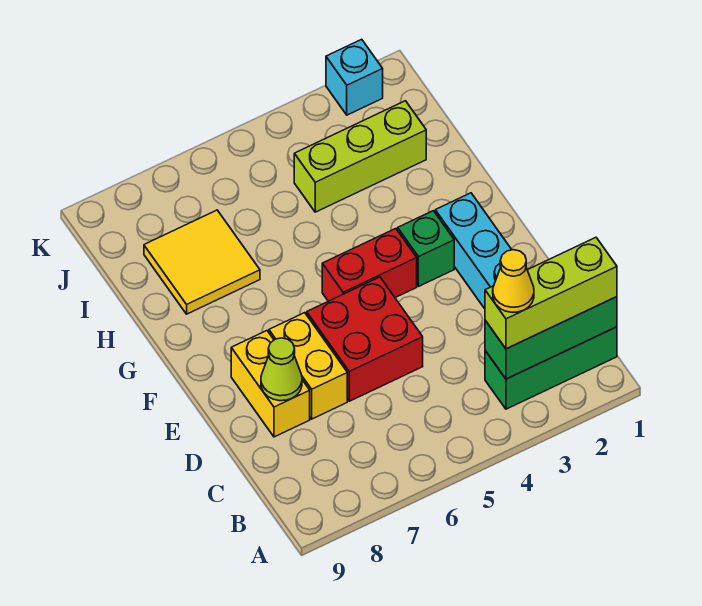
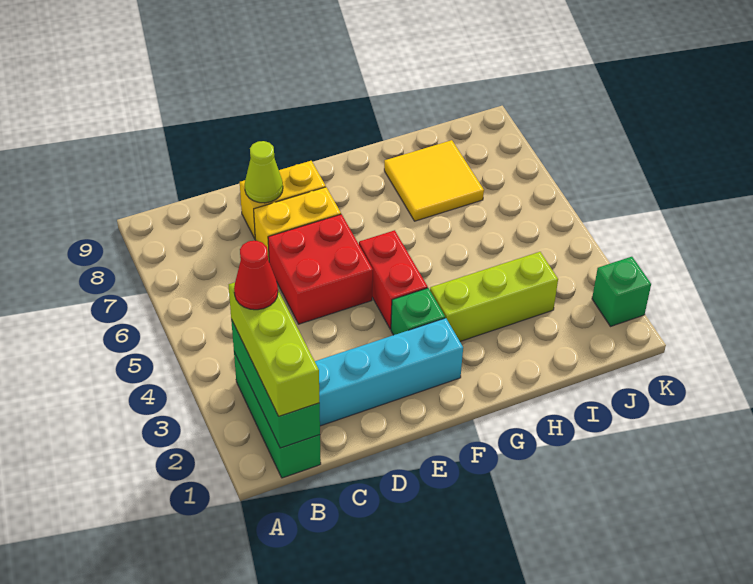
yellow 1x1 cone [493,250,534,312] -> red 1x1 cone [234,241,278,310]
lime 1x3 brick [294,101,426,212] -> lime 1x3 brick turned to [430,252,558,341]
cyan 1x1 brick [326,39,383,115] -> green 1x1 brick [592,257,651,326]

